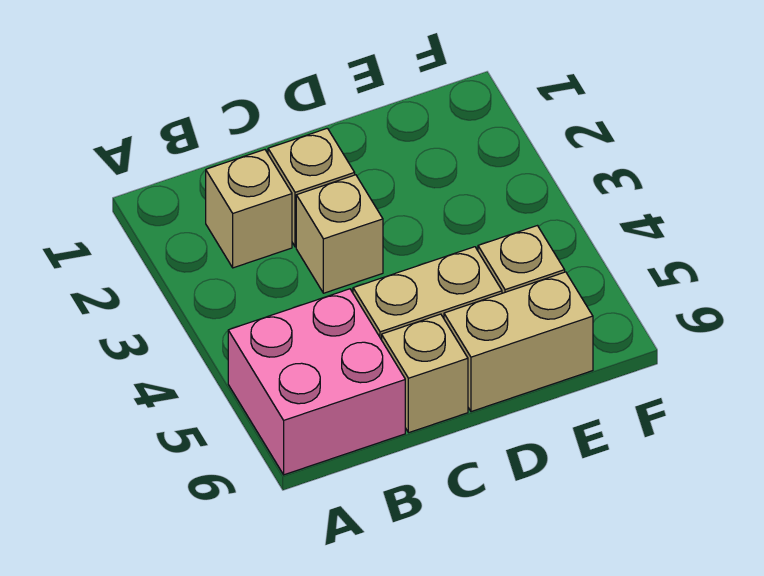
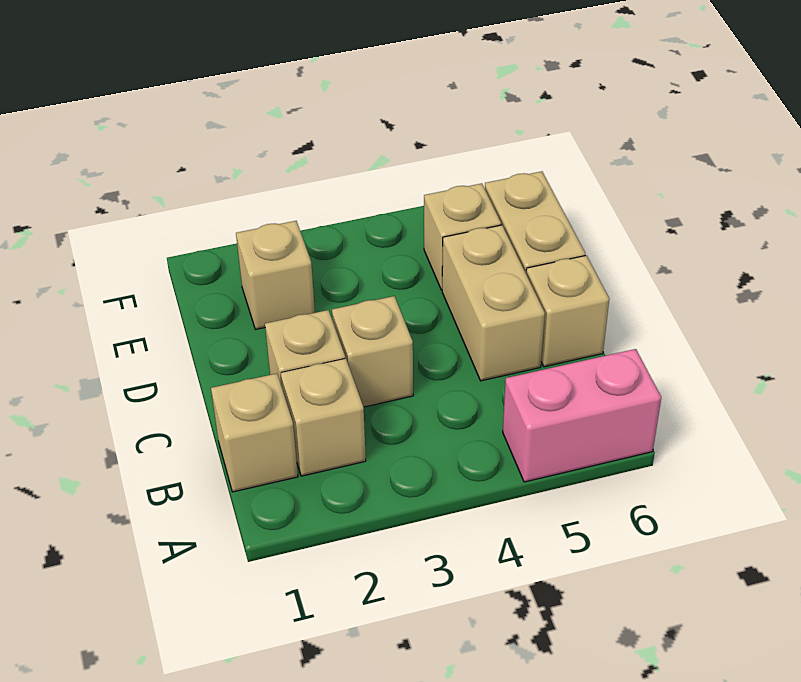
pink 2x2 brick [228,289,405,475] -> pink 1x2 brick [503,349,661,482]
none -> tan 1x1 brick [211,374,298,492]
none -> tan 1x1 brick [236,221,315,330]

